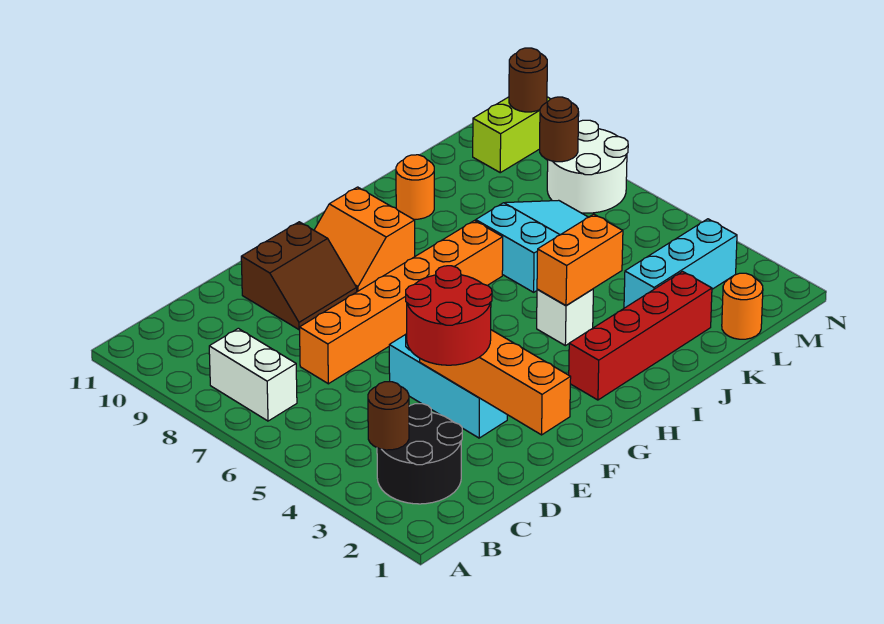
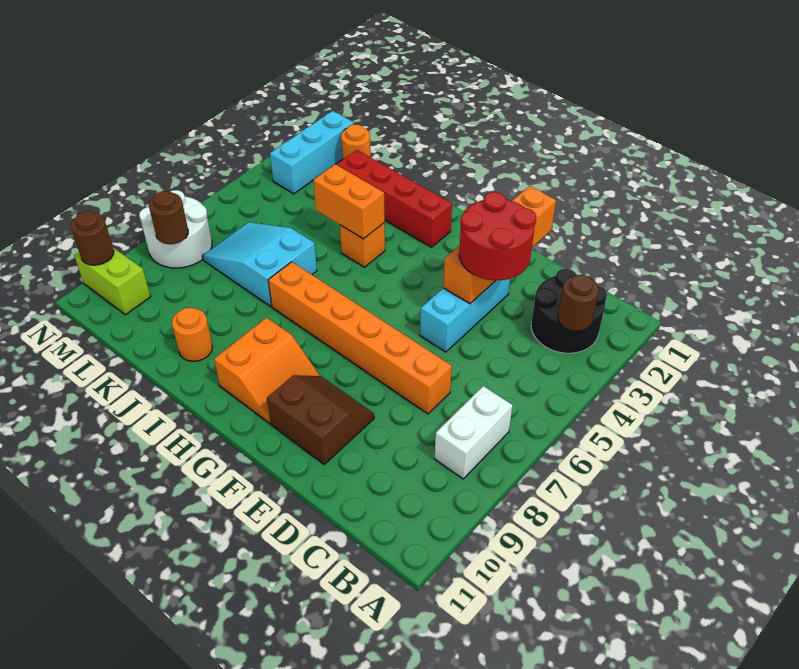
white 1x1 brick [537,289,593,346] -> orange 1x1 brick [340,223,385,267]
cyan 1x3 brick [624,219,737,308] -> cyan 1x3 brick turned to [270,111,354,194]

